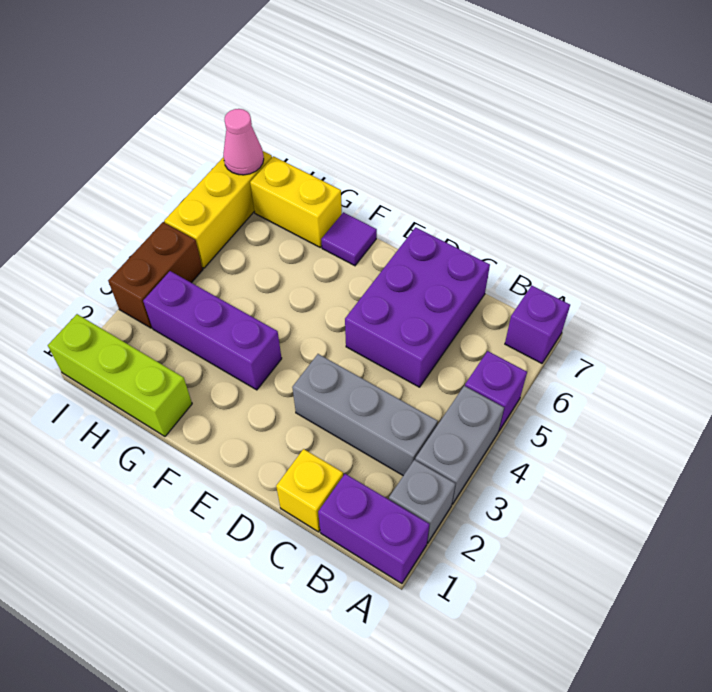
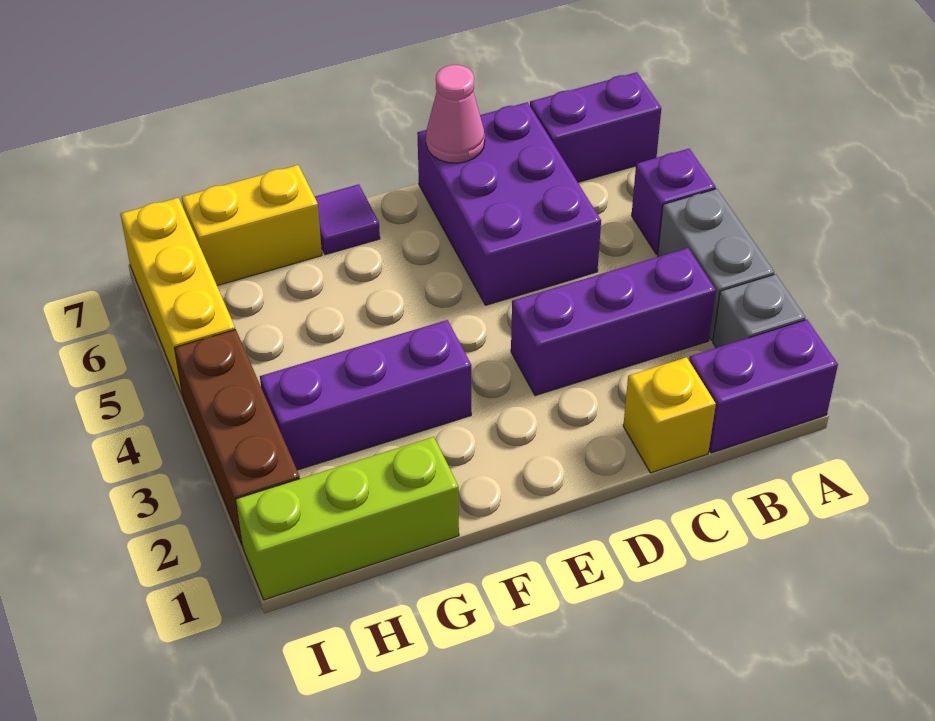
purple 1x1 brick [505,286,570,363] -> purple 1x2 brick [530,72,661,182]
grey 1x3 brick [292,354,438,476] -> purple 1x3 brick [511,248,716,396]
brown 1x2 brick [108,222,203,328] -> brown 1x3 brick [175,329,300,546]
pink 1x1 cone [223,109,264,175] -> pink 1x1 cone moved to [426,65,485,163]

